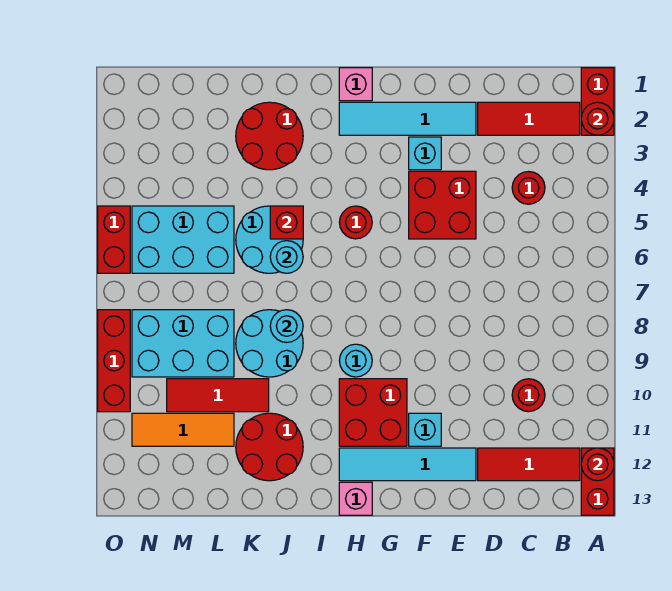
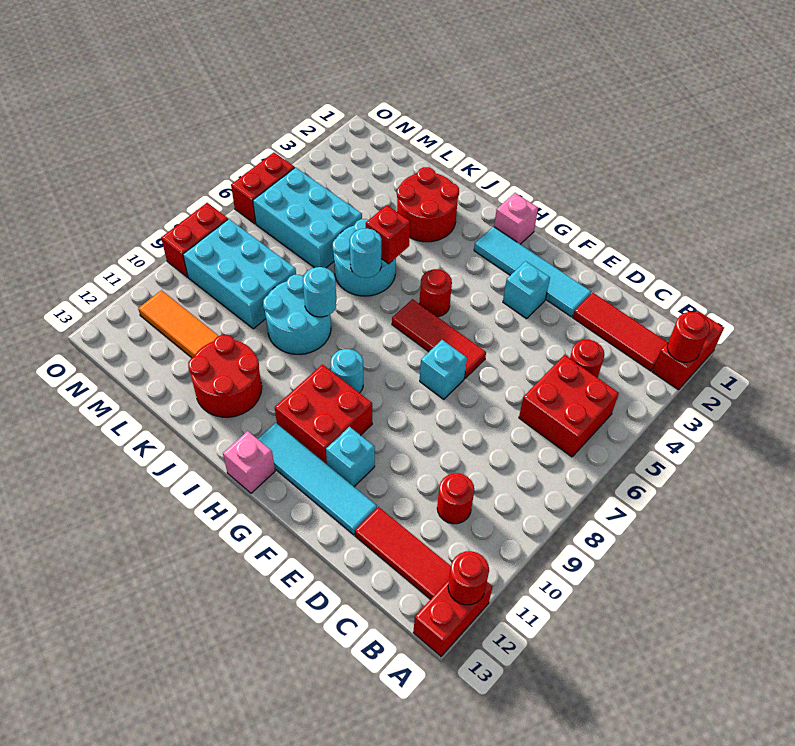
red 2x2 brick [409,171,476,239] -> red 2x2 brick moved to [519,355,619,457]
none -> cyan 1x1 brick [420,340,467,399]
red 1x3 tile [167,379,269,412] -> red 1x3 tile moved to [392,299,486,378]
red 1x3 brick [98,310,130,412] -> red 1x2 brick [161,203,228,277]

